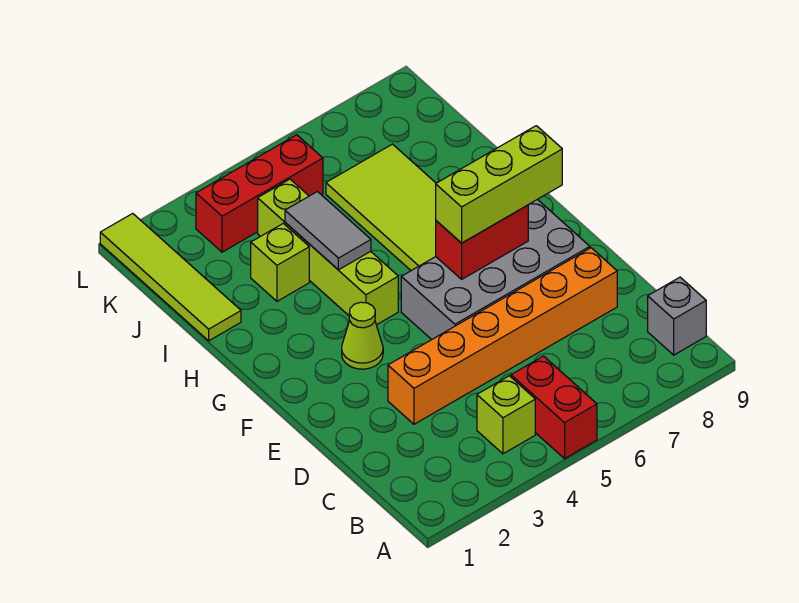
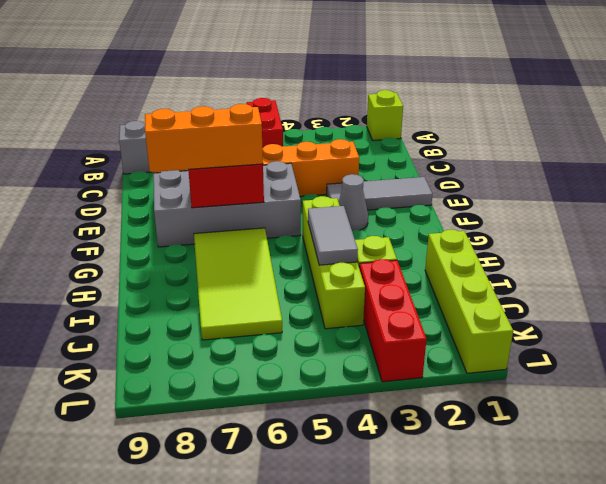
lime 1x1 brick [477,376,535,454] -> lime 1x1 brick moved to [367,90,403,140]
none -> grey 1x3 tile [327,177,433,210]
lime 1x1 cone [342,302,383,369] -> grey 1x1 cone [338,174,368,231]
lime 1x3 brick [436,126,562,243] -> orange 1x3 brick [145,104,263,172]
lime 1x4 tile [100,213,241,341] -> lime 1x4 brick [425,230,513,373]
red 1x3 brick [196,135,323,252] -> red 1x3 brick turned to [359,259,427,382]

